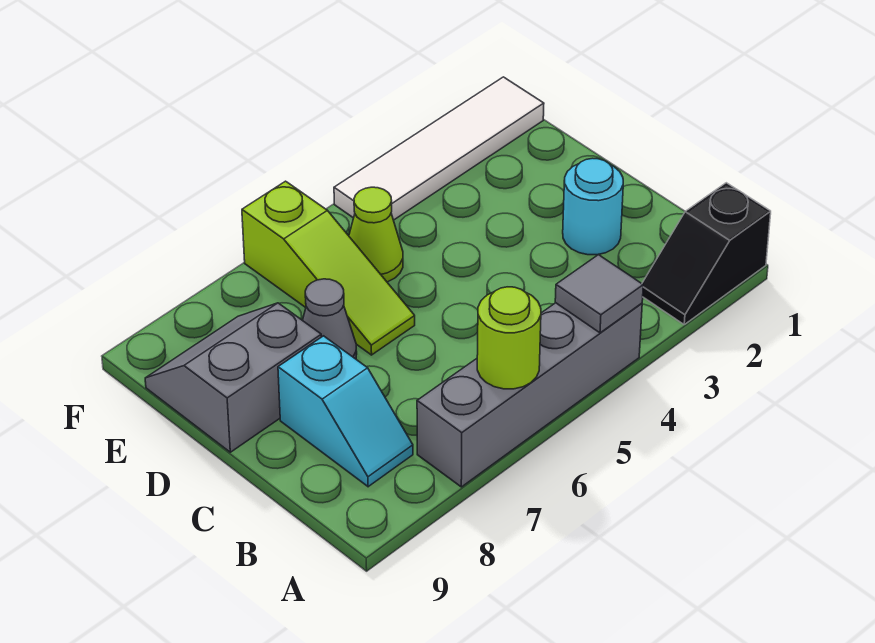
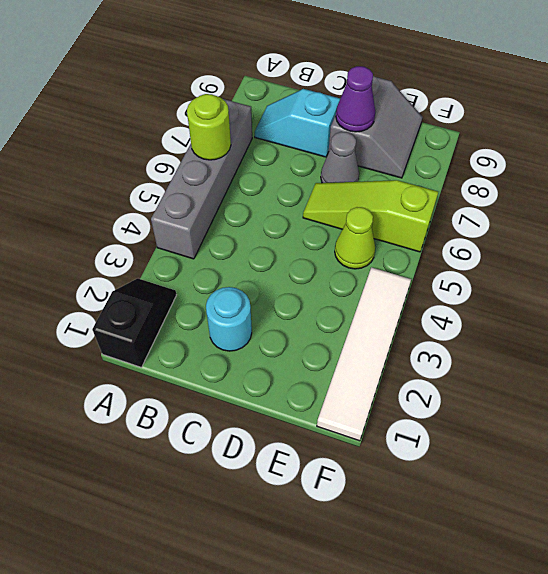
grey 1x1 tile [555,255,643,333] -> none
none -> purple 1x1 cone [336,66,375,132]

